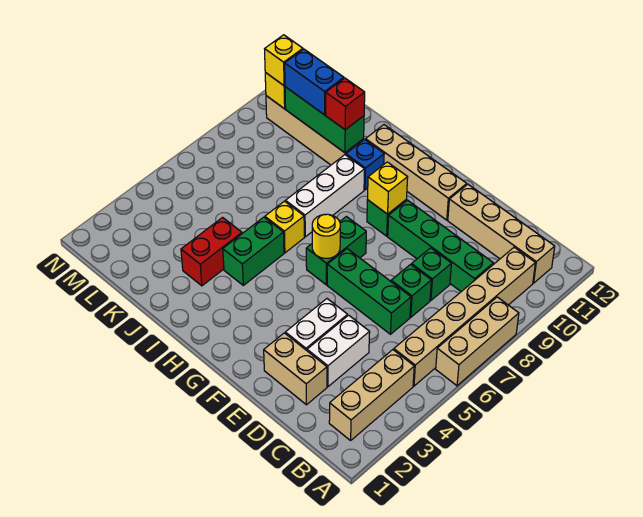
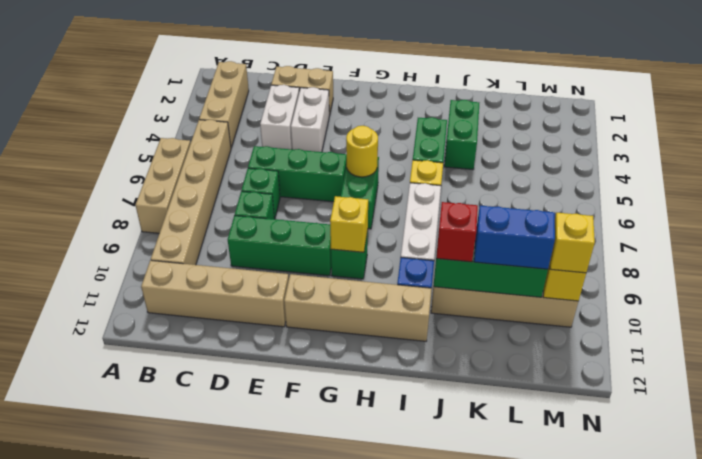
green 1x4 brick [388,200,493,292] -> green 1x3 brick [228,215,331,276]
red 1x2 brick [181,218,242,286] -> green 1x2 brick [444,100,479,169]

